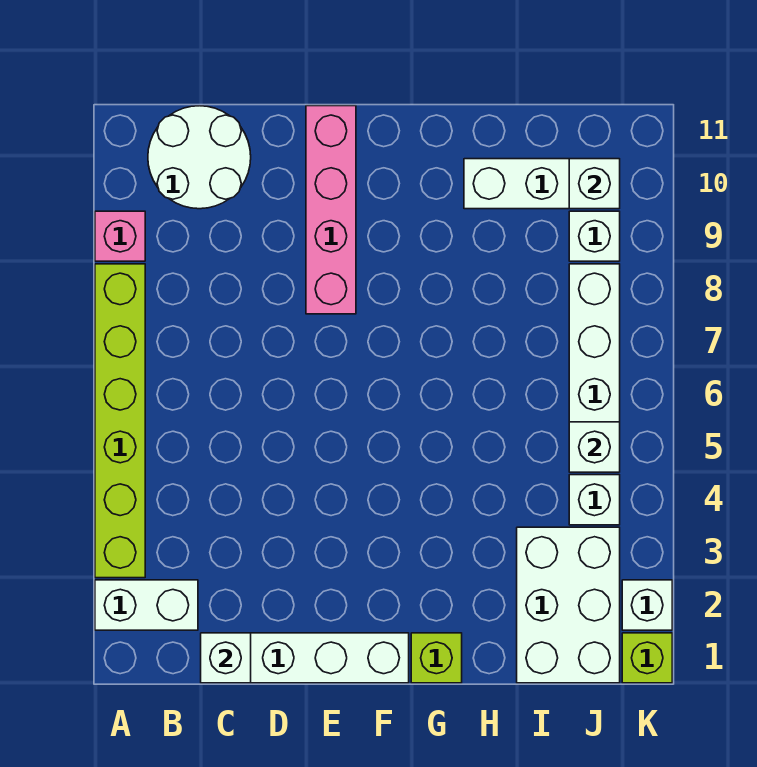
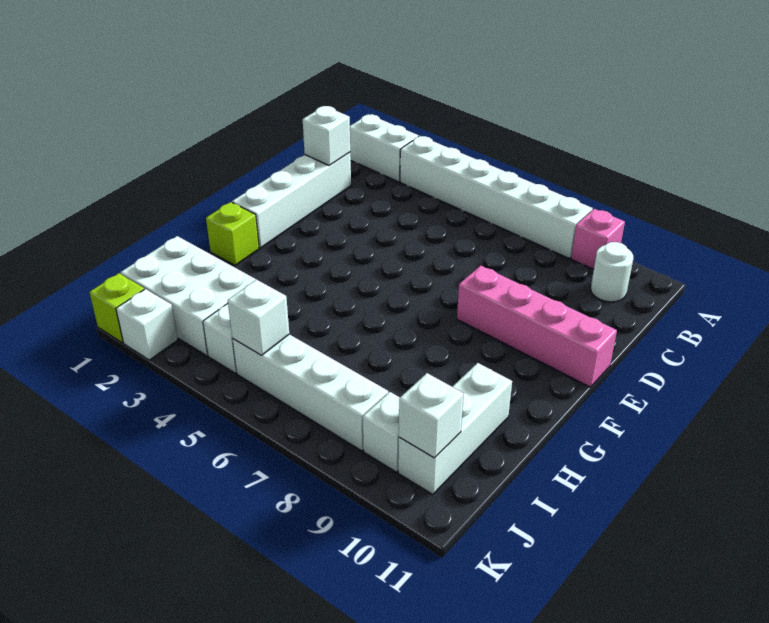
white 1x2 brick [95,580,198,630] -> white 1x2 brick turned to [350,114,419,182]
lime 1x6 brick [95,264,145,578] -> white 1x6 brick [400,136,593,259]
white 2x2 round brick [148,106,251,209] -> white 1x1 round brick [591,242,633,302]

